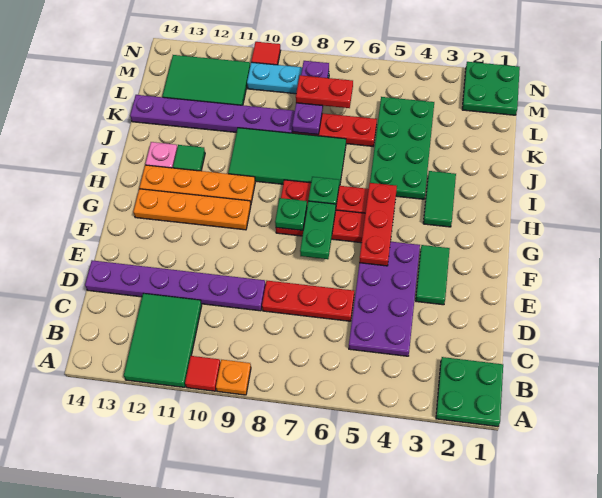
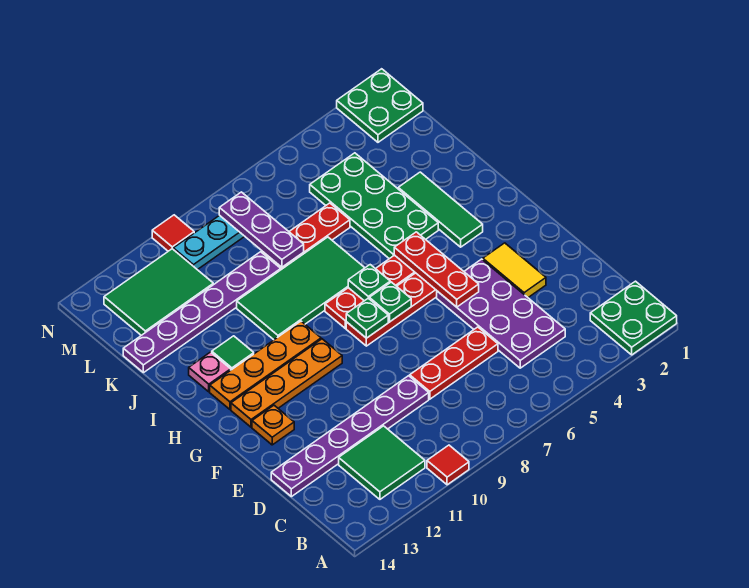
orange 1x1 plate [216,360,251,395] -> orange 1x1 plate moved to [252,405,294,445]
green 2x3 tile [124,293,202,387] -> green 2x2 tile [339,426,425,499]
green 1x2 tile [416,245,450,305] -> yellow 1x2 tile [483,243,546,297]
green 1x2 plate [300,201,336,259] -> green 1x1 plate [369,282,411,322]
green 1x2 tile [423,171,456,227] -> green 1x3 tile [398,172,483,247]
red 1x2 plate [296,75,353,108] -> none

